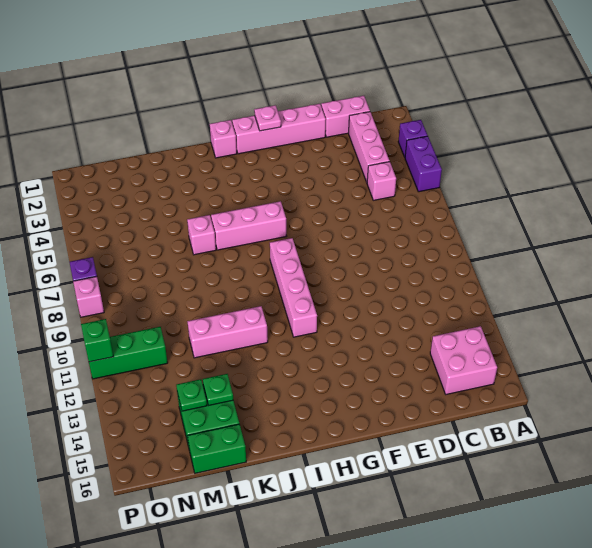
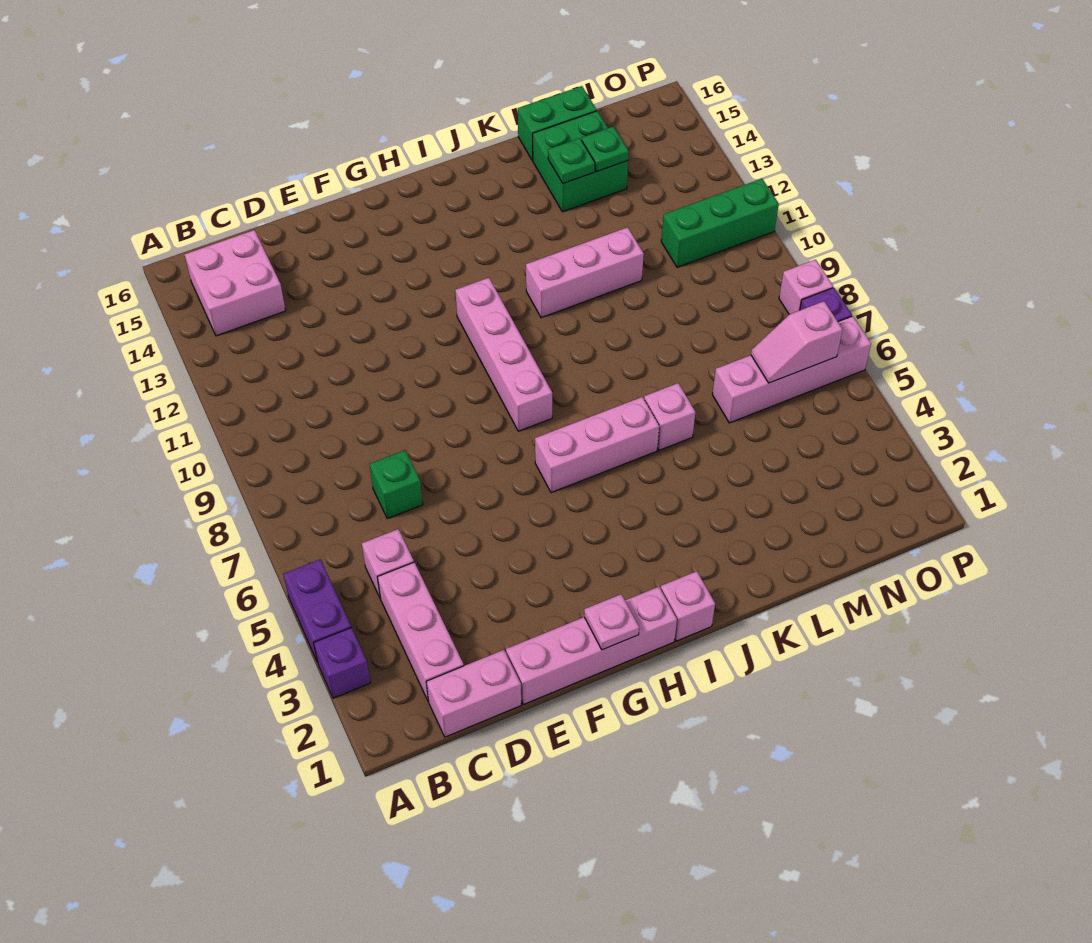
none -> pink 1x4 brick [712,316,871,423]
none -> pink 1x2 slope [751,301,843,383]
green 1x1 brick [81,319,114,362] -> green 1x1 brick moved to [369,450,423,519]

